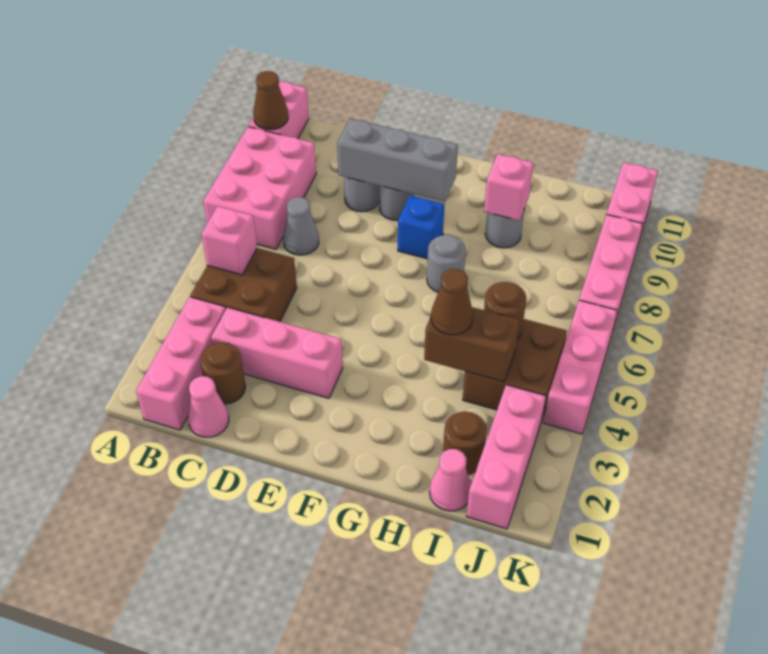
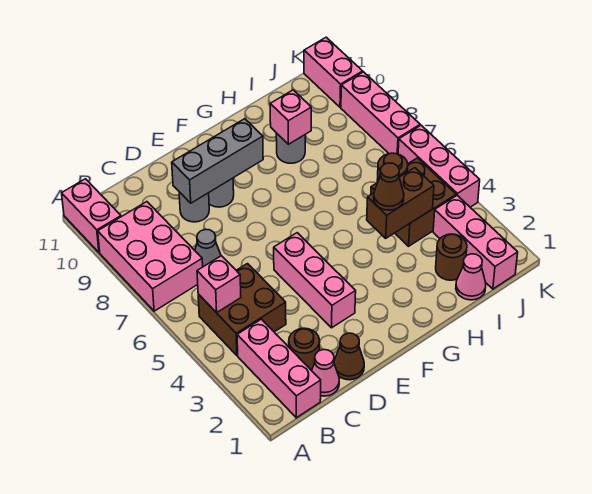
brown 1x1 cone [253,71,288,130] -> brown 1x1 cone moved to [334,333,364,380]
pink 1x3 brick [211,307,343,398] -> pink 1x3 brick turned to [274,233,356,328]
blue 1x1 brick [398,195,445,259] -> none
grey 1x1 round brick [427,235,466,292] -> none

